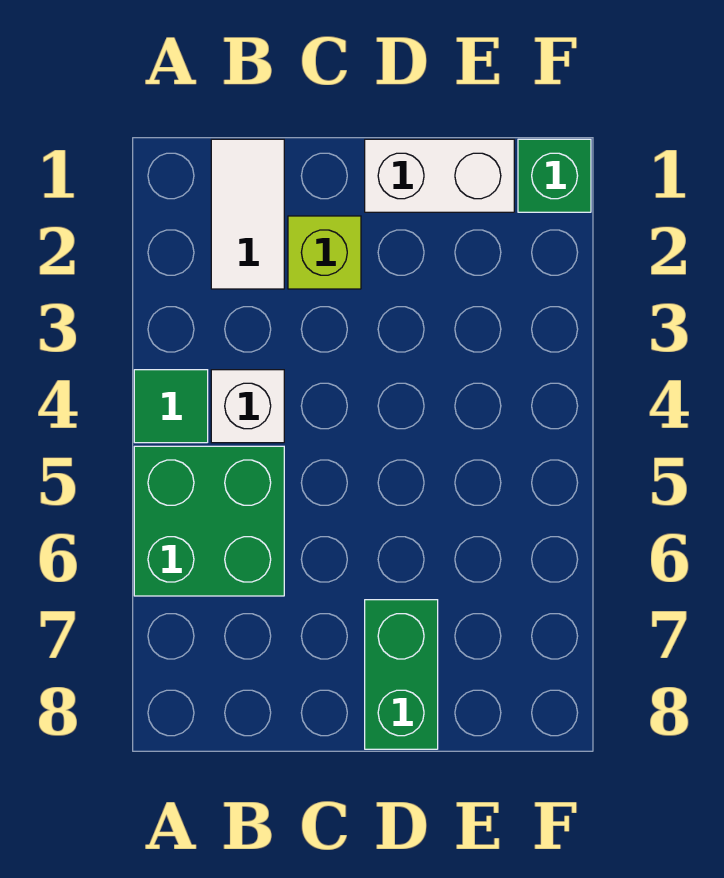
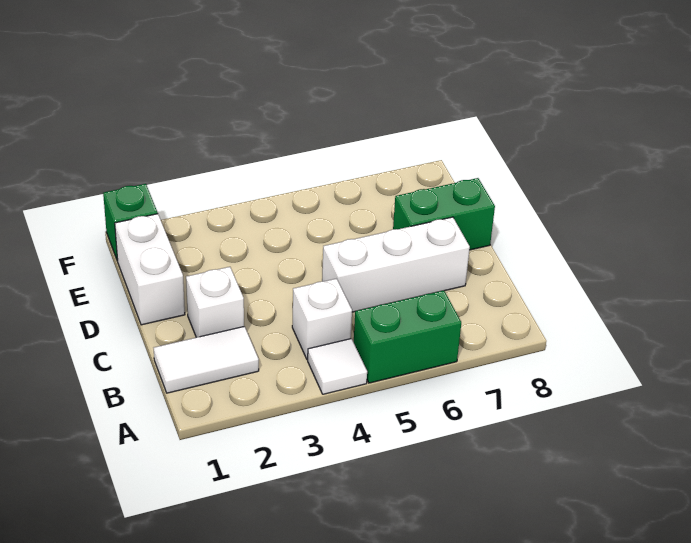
green 1x1 tile [134,370,208,443] -> white 1x1 tile [308,339,367,394]
green 2x2 brick [134,446,284,596] -> green 1x2 brick [354,291,461,383]
lime 1x1 brick [288,216,361,289] -> white 1x1 brick [186,267,244,337]
none -> white 1x3 brick [322,217,470,312]

